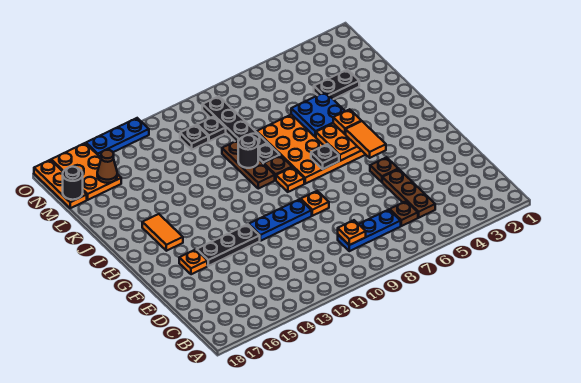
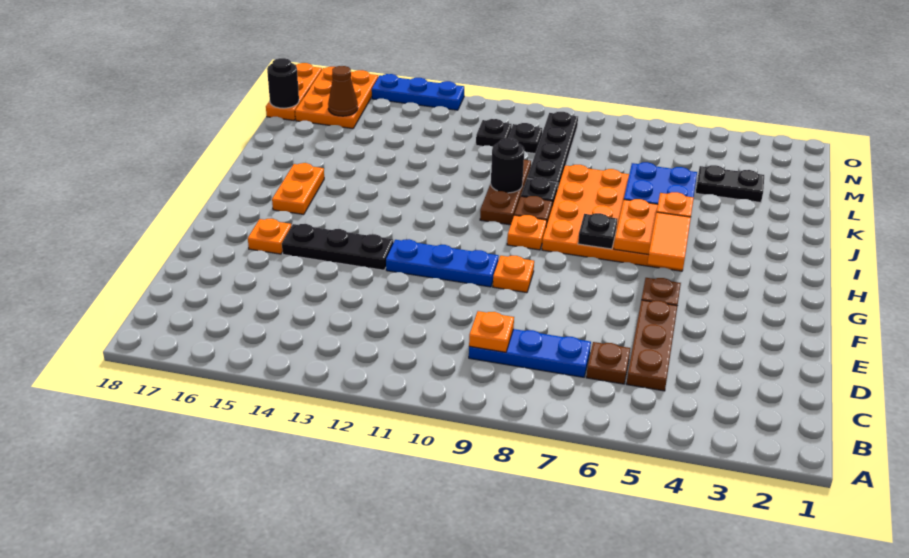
orange 1x2 tile [142,214,183,251] -> orange 1x2 plate [272,163,324,215]

